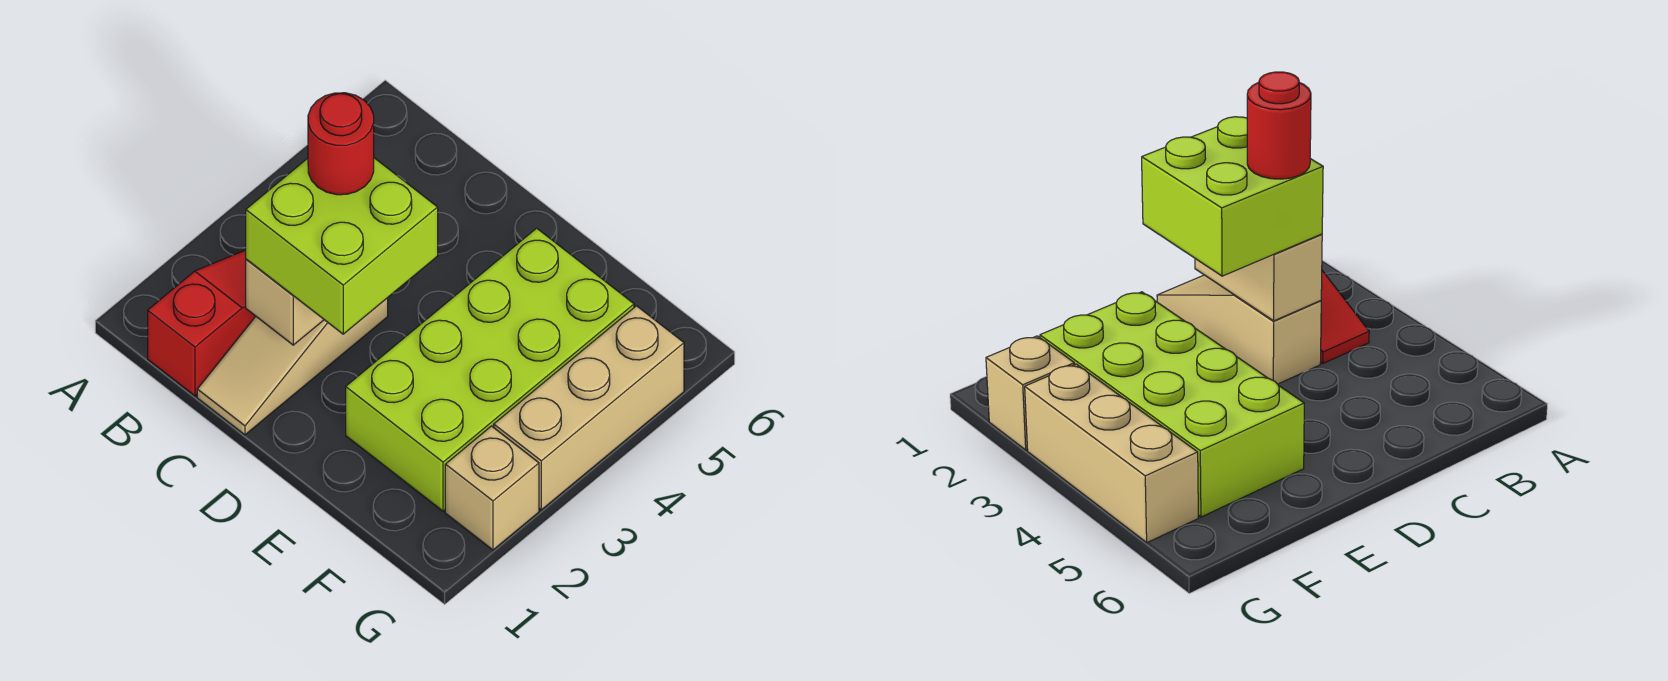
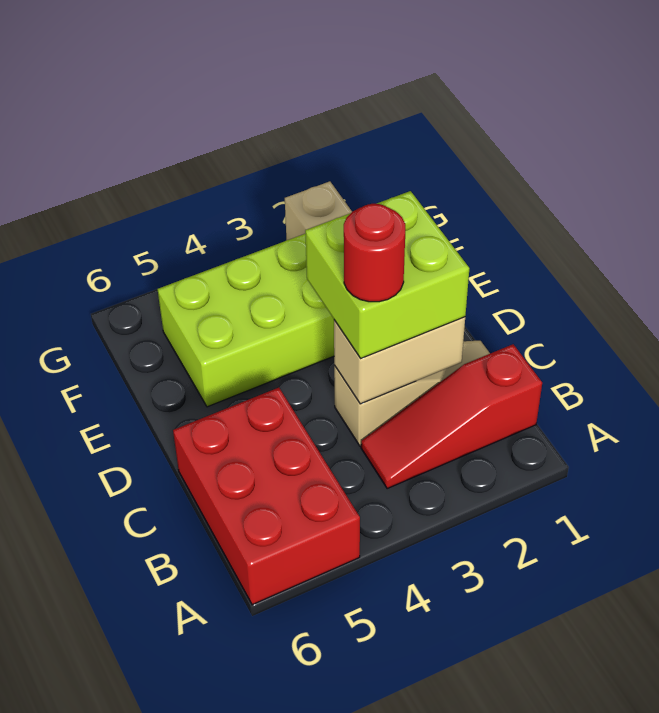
none -> red 2x3 brick [173,388,360,605]
tan 1x3 brick [494,306,684,510] -> none

